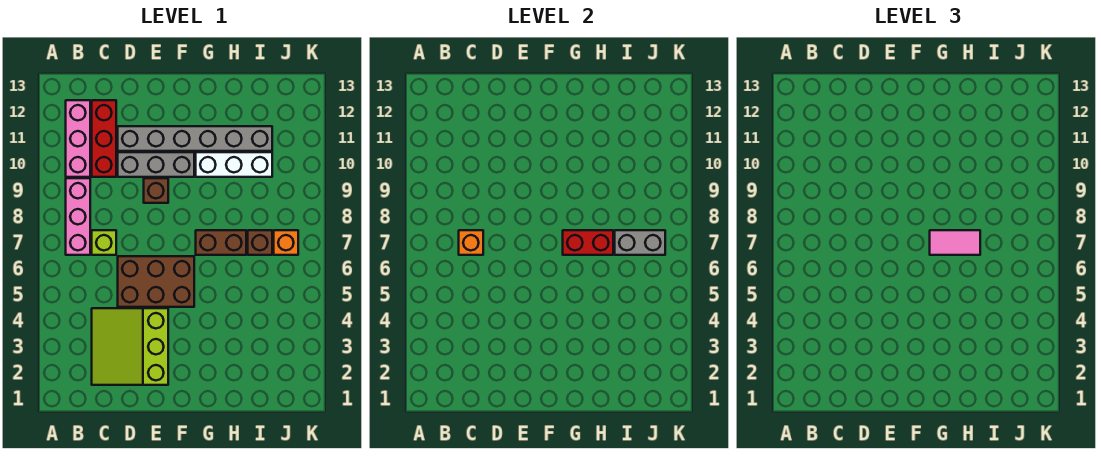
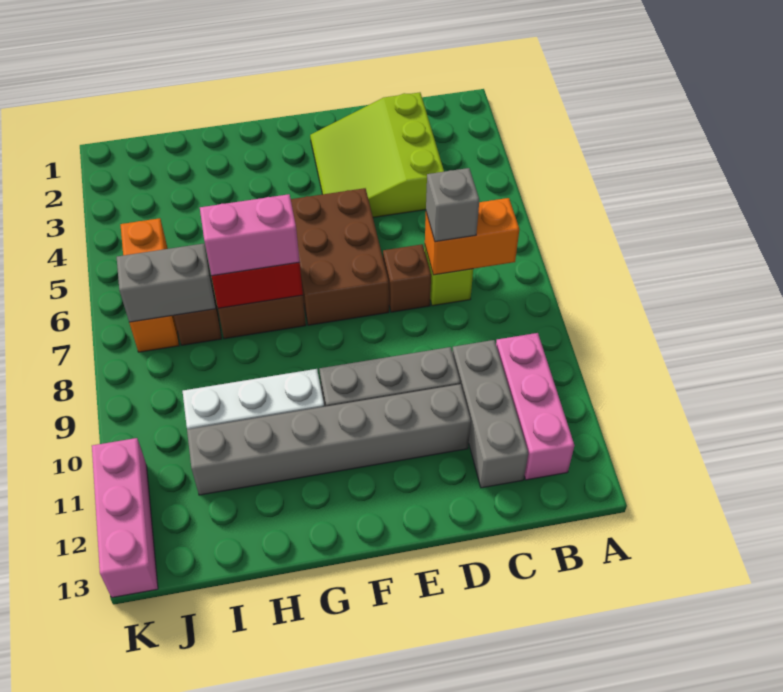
pink 1x3 brick [66,178,90,255] -> pink 1x3 brick moved to [92,438,158,598]
lime 3x3 slope [92,308,168,385] -> lime 3x3 slope turned to [310,92,444,217]
orange 1x1 brick [459,230,483,255] -> orange 1x2 brick [425,198,520,275]
none -> grey 1x1 brick [426,168,479,242]
red 1x3 brick [92,100,116,177] -> grey 1x3 brick [452,340,528,488]
brown 2x3 brick [118,256,194,307] -> brown 2x3 brick turned to [291,188,389,325]
brown 1x1 brick [144,178,168,203] -> brown 1x1 brick moved to [383,244,431,312]
pink 1x2 tile [930,230,980,255] -> pink 1x2 brick [200,194,300,276]
orange 1x1 brick [274,230,298,255] -> orange 1x3 brick [120,218,179,352]

